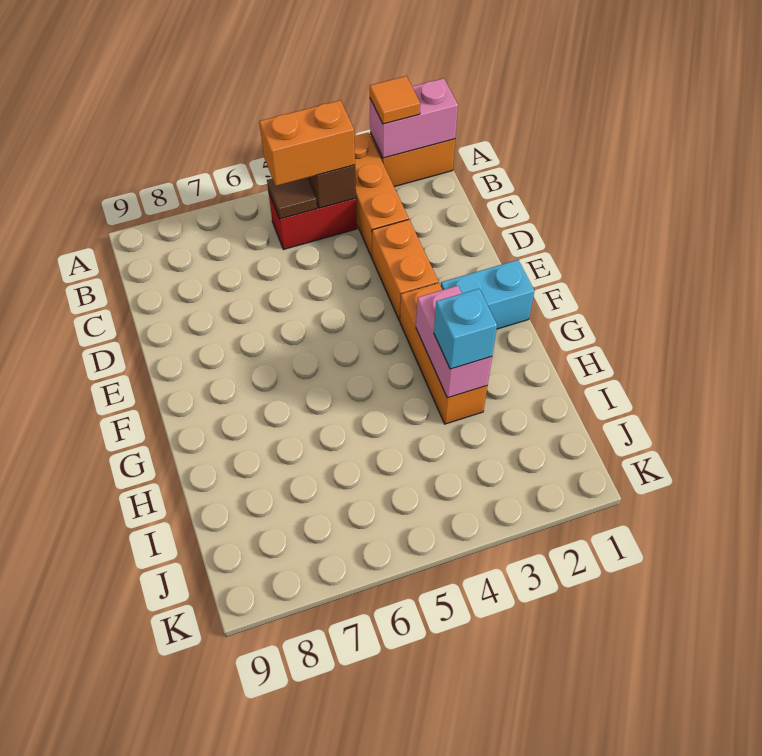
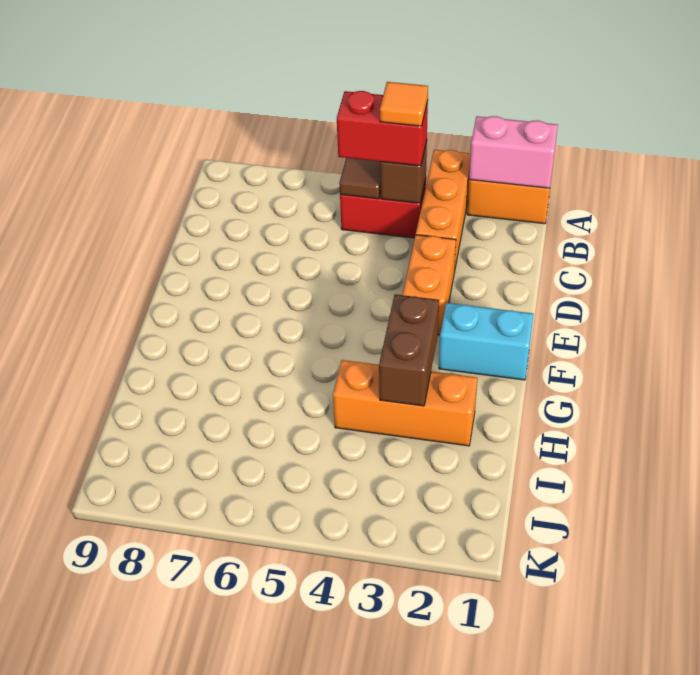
orange 1x1 tile [370,76,420,124] -> orange 1x1 tile moved to [380,82,428,126]
orange 1x2 brick [259,100,355,186] -> red 1x2 brick [337,91,428,166]
orange 1x3 brick [400,283,487,424] -> orange 1x3 brick turned to [333,360,477,446]
pink 1x2 brick [416,286,492,398] -> brown 1x2 brick [379,294,439,406]
cyan 1x1 brick [434,289,497,369] -> none

